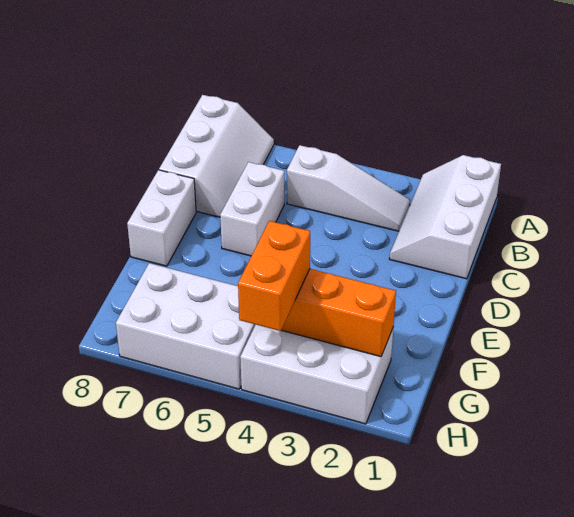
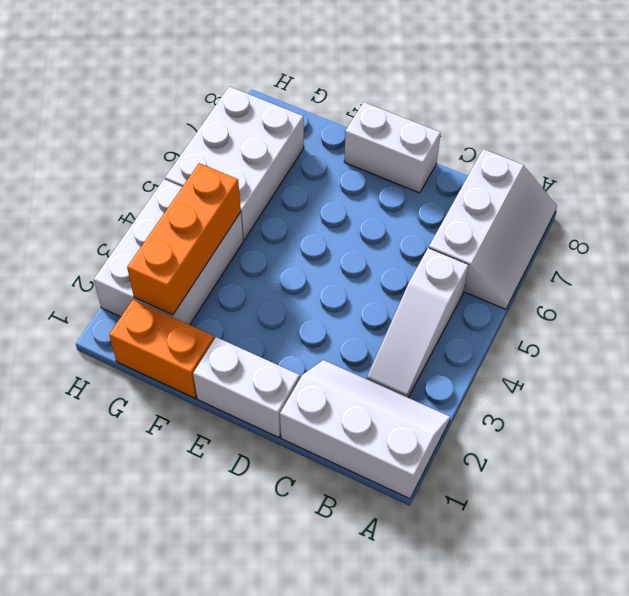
white 2x3 slope [159,95,274,217] -> white 2x3 slope turned to [429,149,557,309]
white 1x2 brick [220,162,284,256] -> white 1x2 brick moved to [193,337,300,437]
orange 1x2 brick [238,221,310,331] -> orange 1x2 brick moved to [109,300,214,398]

